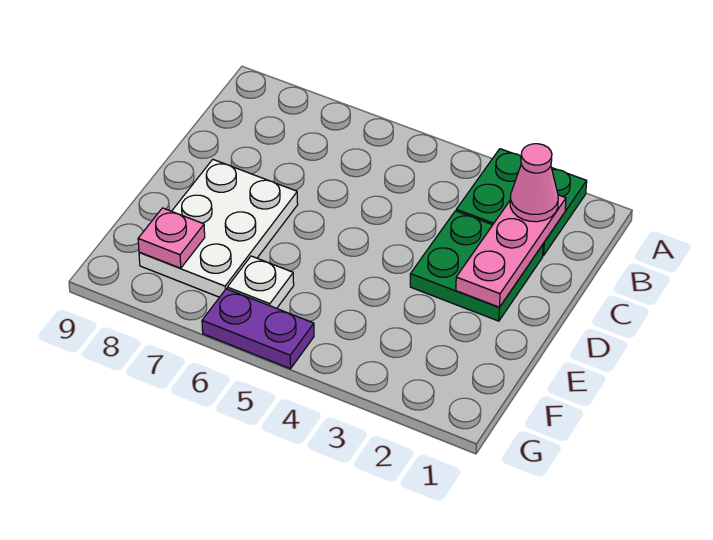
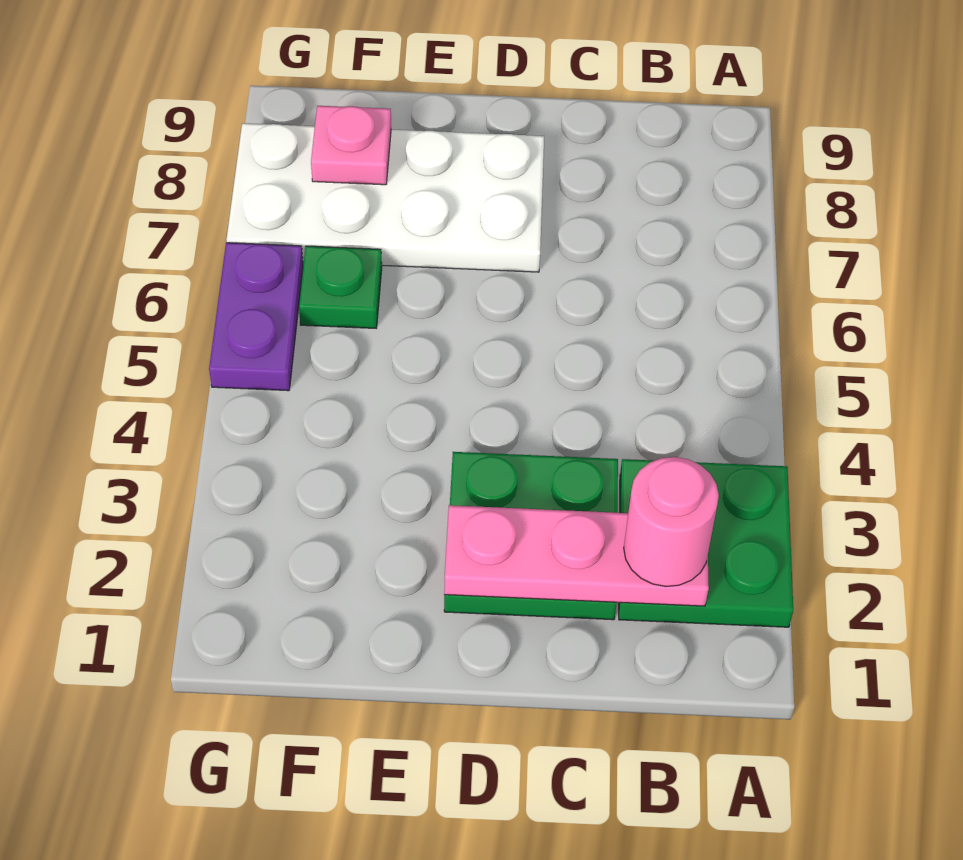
pink 1x1 cone [510,144,558,222] -> pink 1x1 round brick [624,457,719,587]
white 2x3 plate [139,160,298,297] -> white 2x4 plate [226,123,544,272]
white 1x1 plate [227,256,294,308] -> green 1x1 plate [299,246,382,328]

